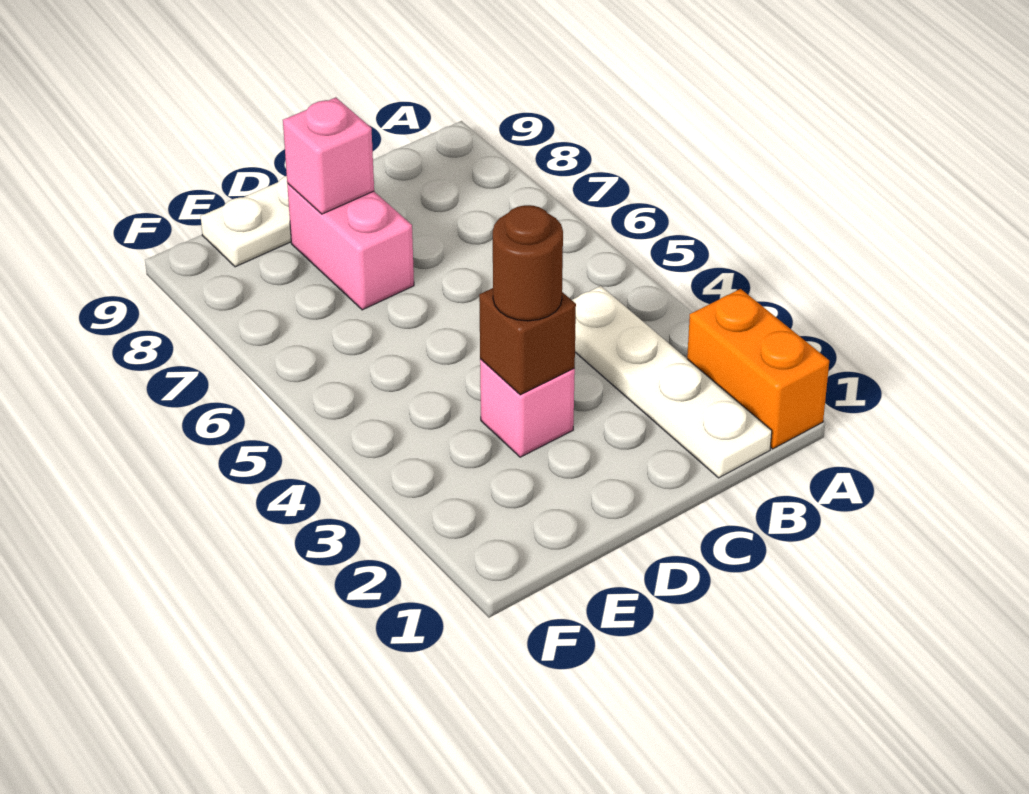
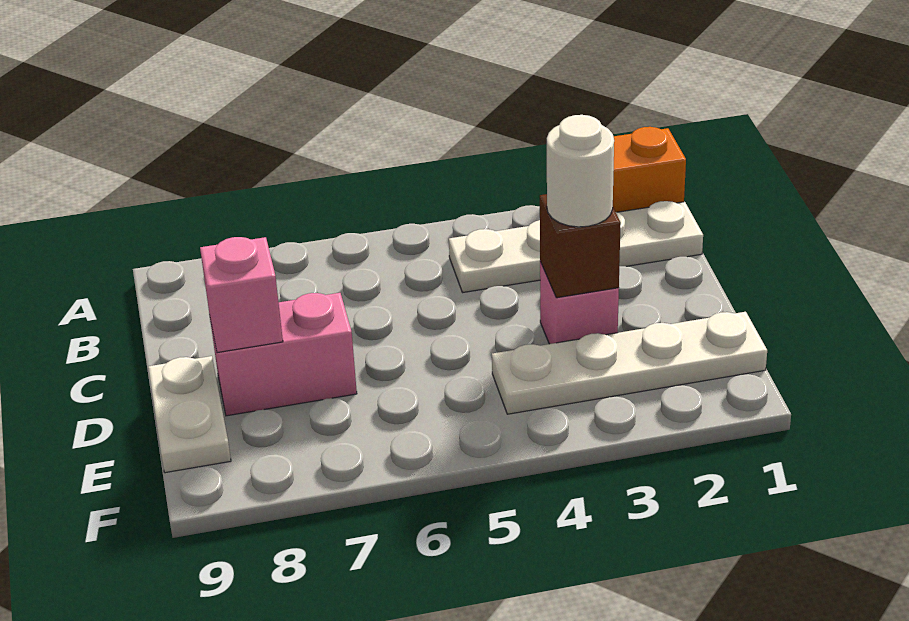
brown 1x1 round brick [493,205,563,321] -> white 1x1 round brick [547,115,614,227]
none -> white 1x4 plate [492,312,767,414]

